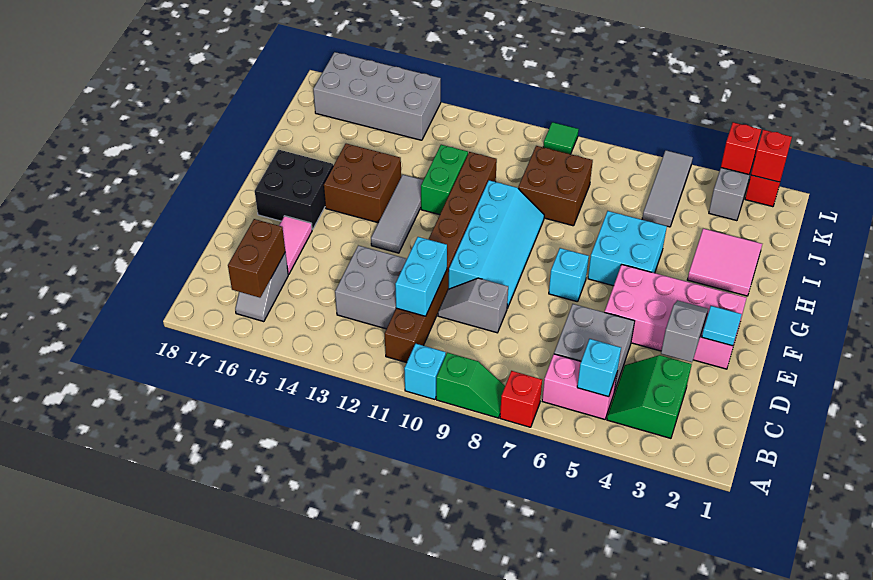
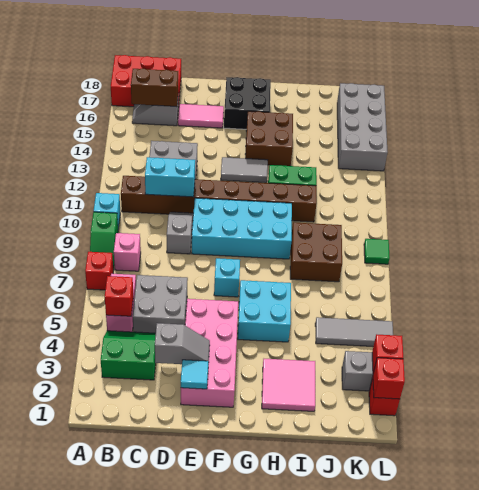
none -> red 2x3 brick [111,55,181,108]
cyan 1x1 brick [577,339,621,397] -> red 1x1 brick [105,276,133,316]
none -> pink 1x1 brick [114,233,141,271]
cyan 2x4 slope [449,180,544,308] -> cyan 2x4 brick [192,198,292,259]
grey 1x3 tile [371,175,423,253] -> grey 1x2 tile [221,157,268,183]

